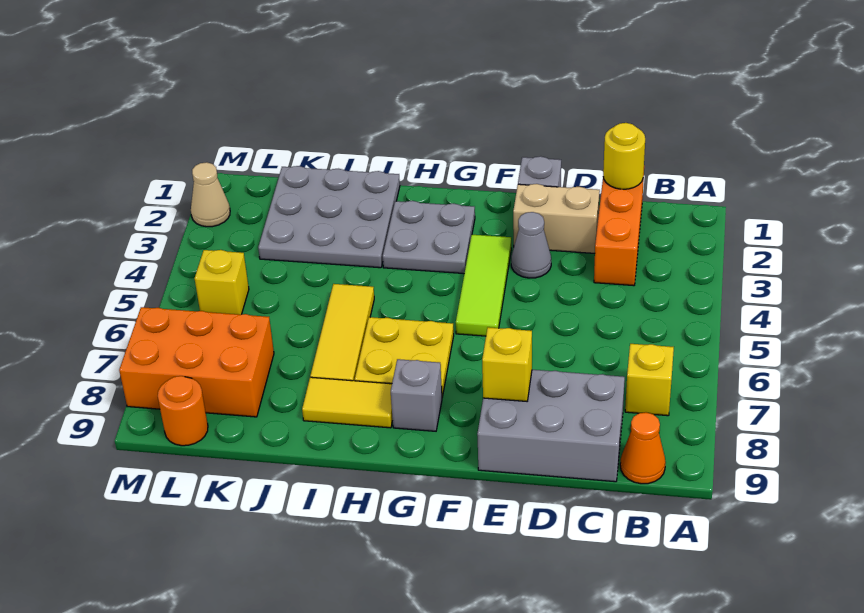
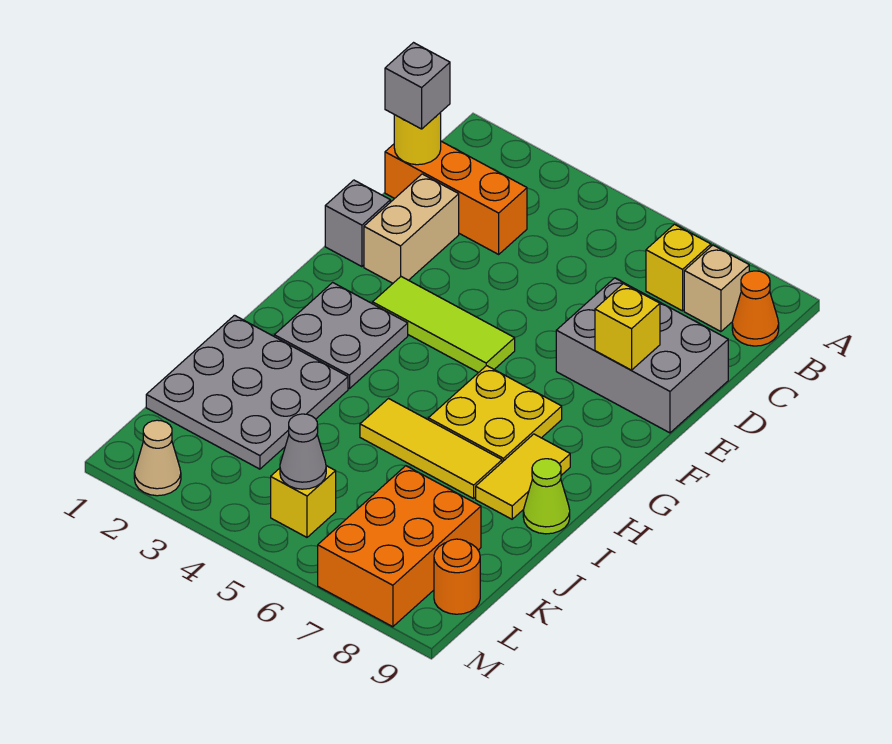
none -> tan 1x1 brick [684,245,749,332]
grey 2x3 brick [477,370,625,482] -> grey 2x3 brick turned to [556,278,728,433]
grey 1x1 cone [511,212,551,278] -> grey 1x1 cone moved to [280,414,326,489]
grey 1x1 brick [391,359,442,431] -> grey 1x1 brick moved to [385,43,450,129]
none -> lime 1x1 cone [523,459,570,534]

